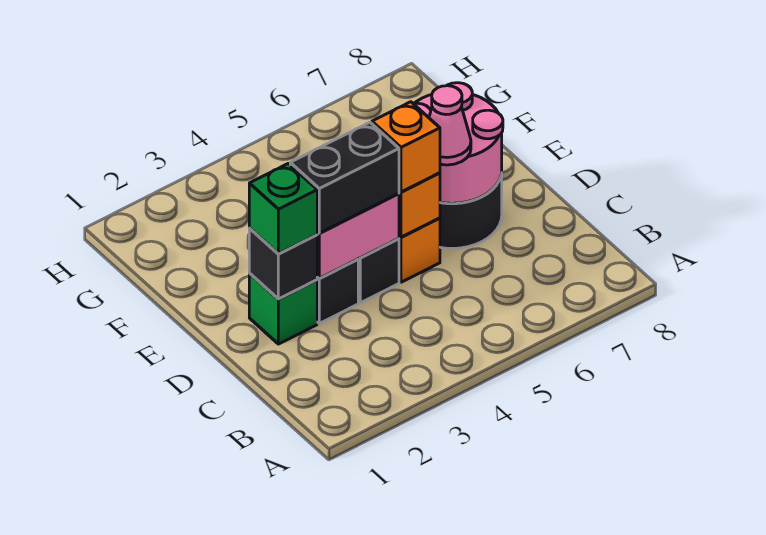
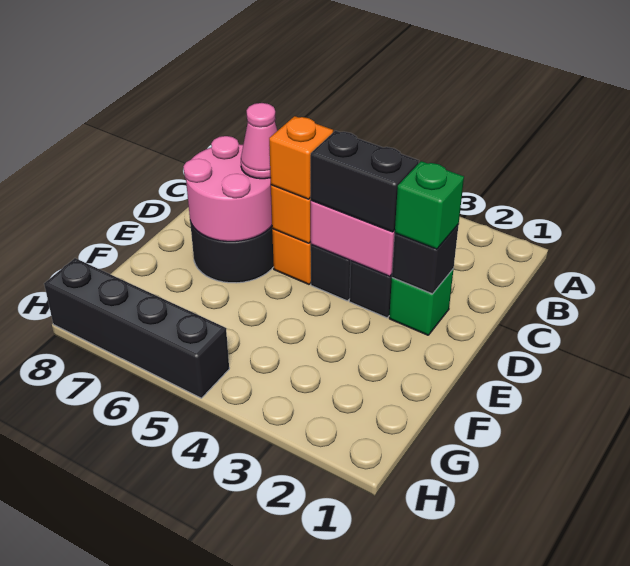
none -> black 1x4 brick [44,258,229,398]

